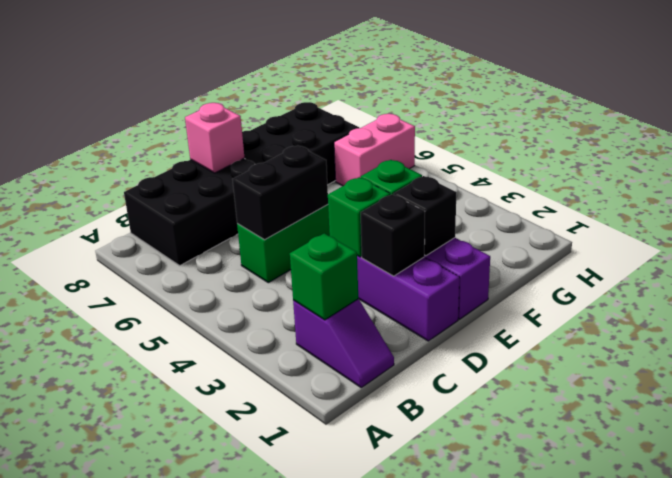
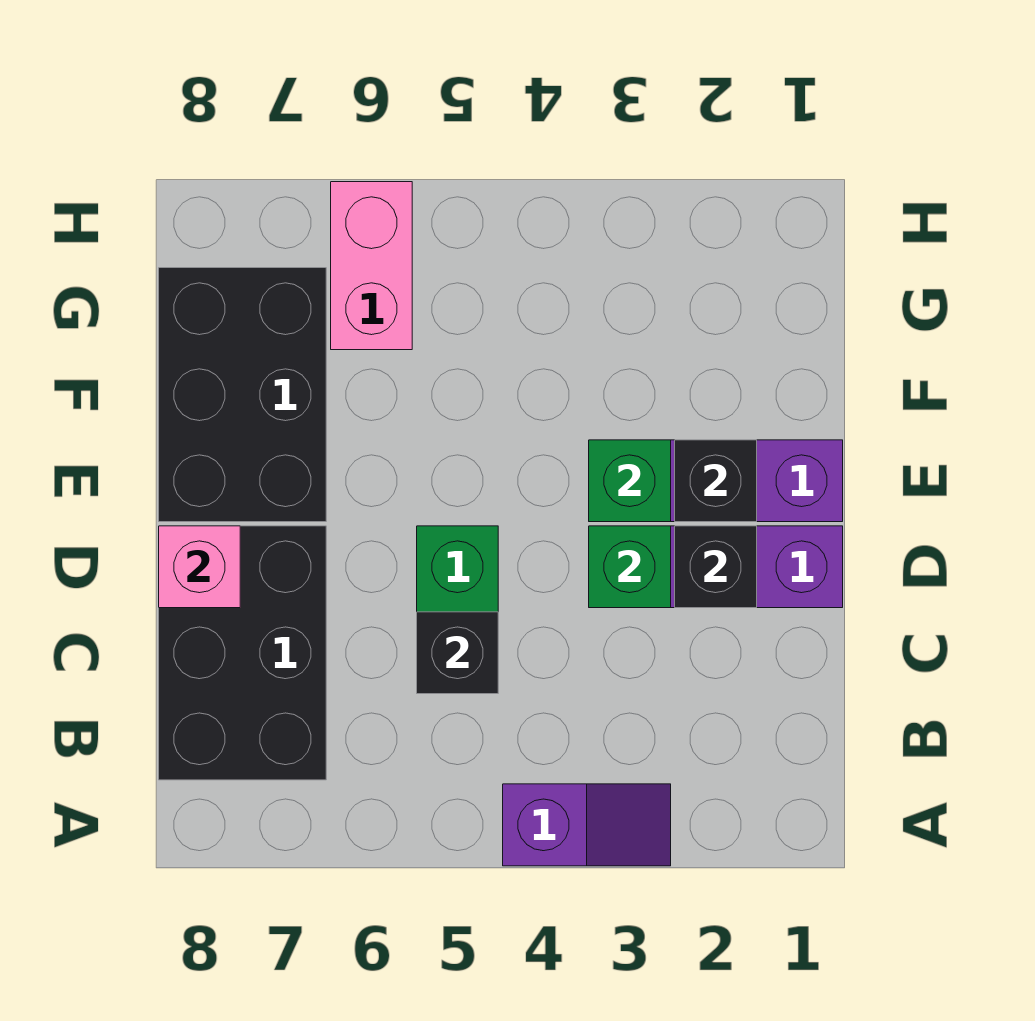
purple 1x2 slope [293,299,394,388] -> purple 1x2 slope moved to [503,784,671,866]
green 1x1 brick [290,233,358,320] -> none
black 1x2 brick [232,146,328,240] -> black 1x1 brick [417,612,498,694]

